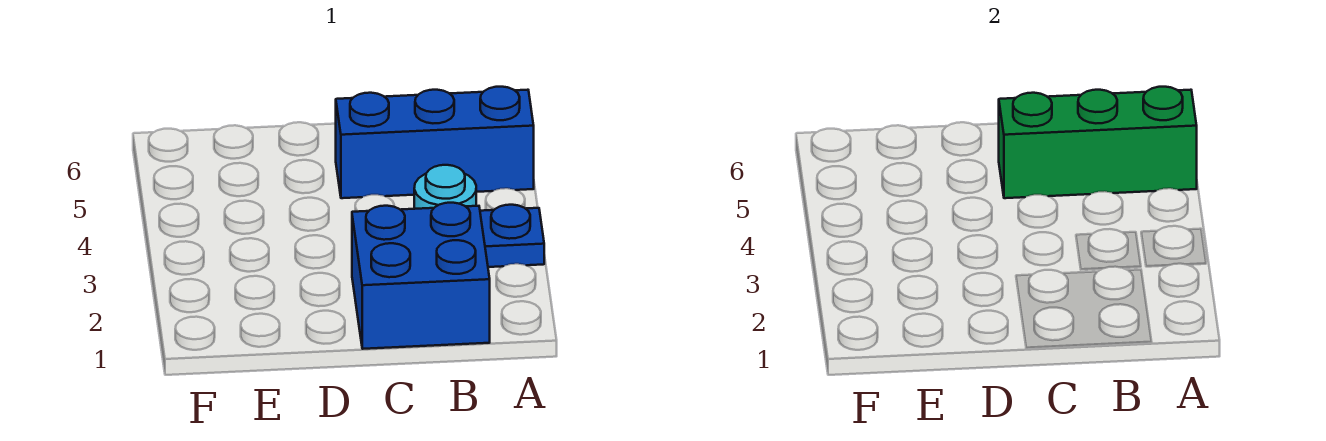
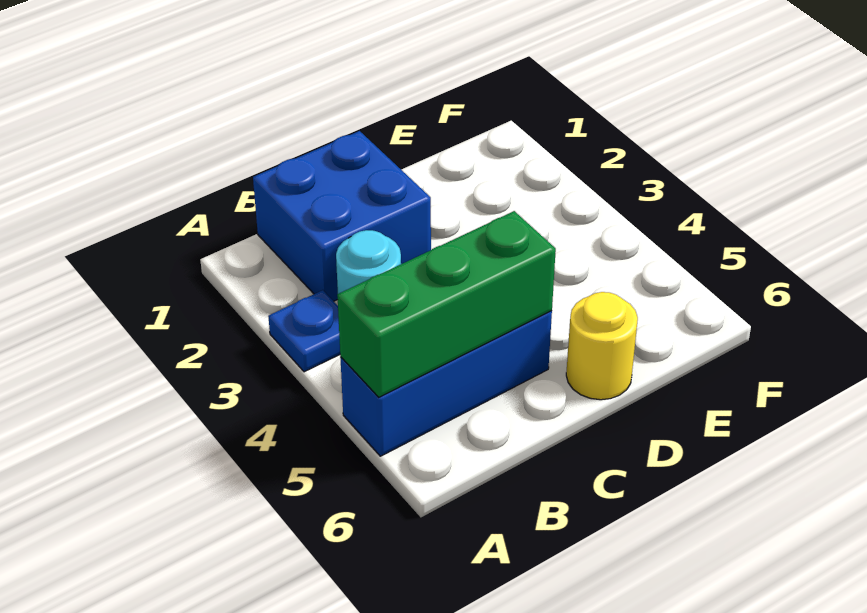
none -> yellow 1x1 round brick [566,292,638,400]

